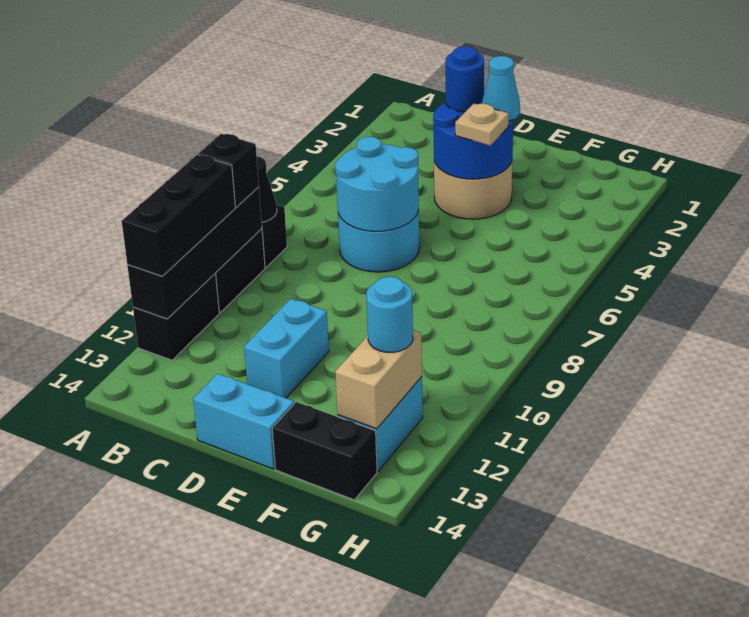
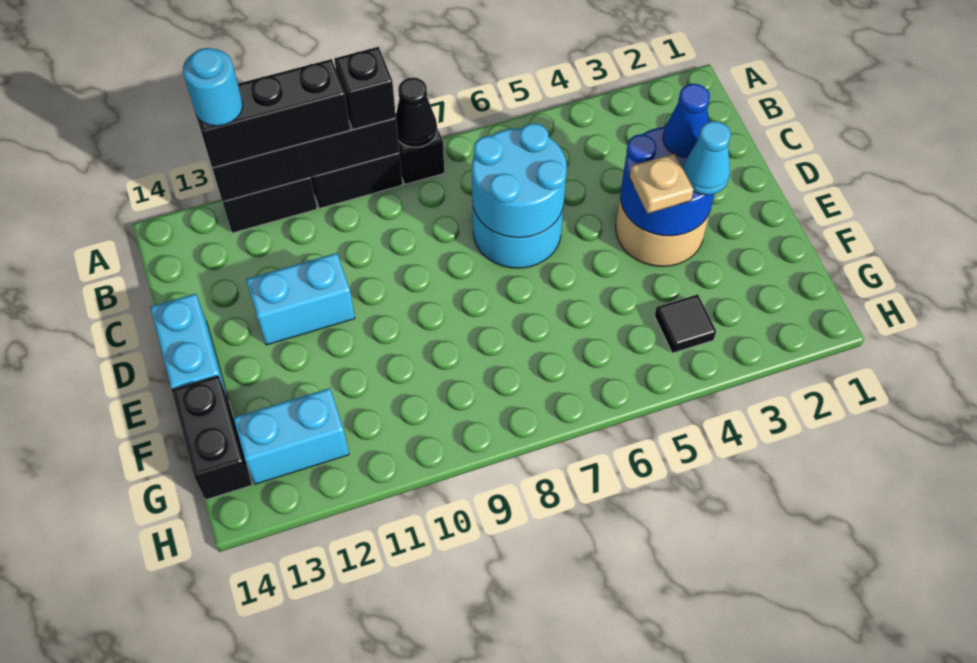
blue 1x1 round brick [446,46,484,112] -> blue 1x1 cone [663,84,710,157]
none -> black 1x1 tile [655,294,716,353]
tan 1x2 brick [335,330,422,429] -> none
cyan 1x1 round brick [366,277,413,352] -> cyan 1x1 round brick moved to [183,48,243,126]

